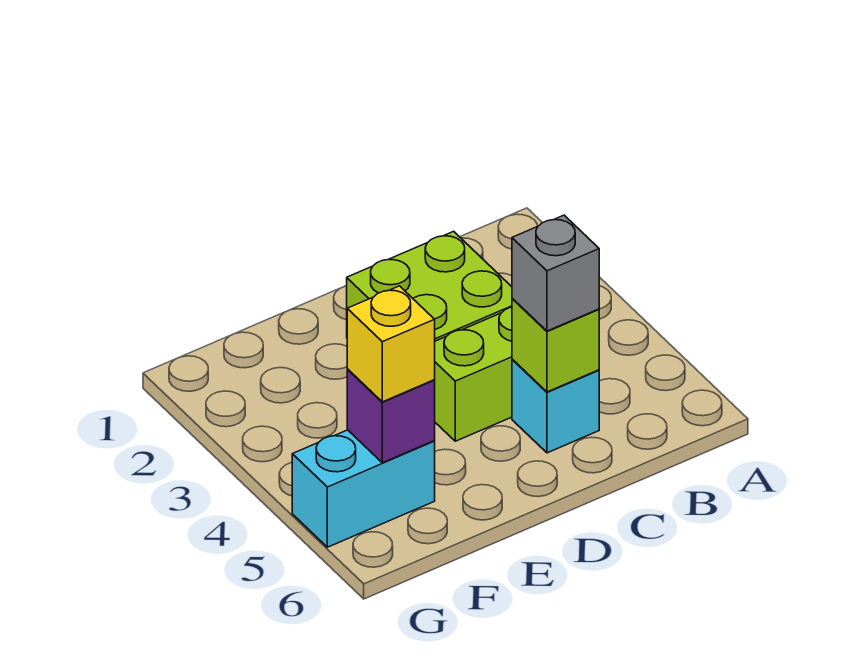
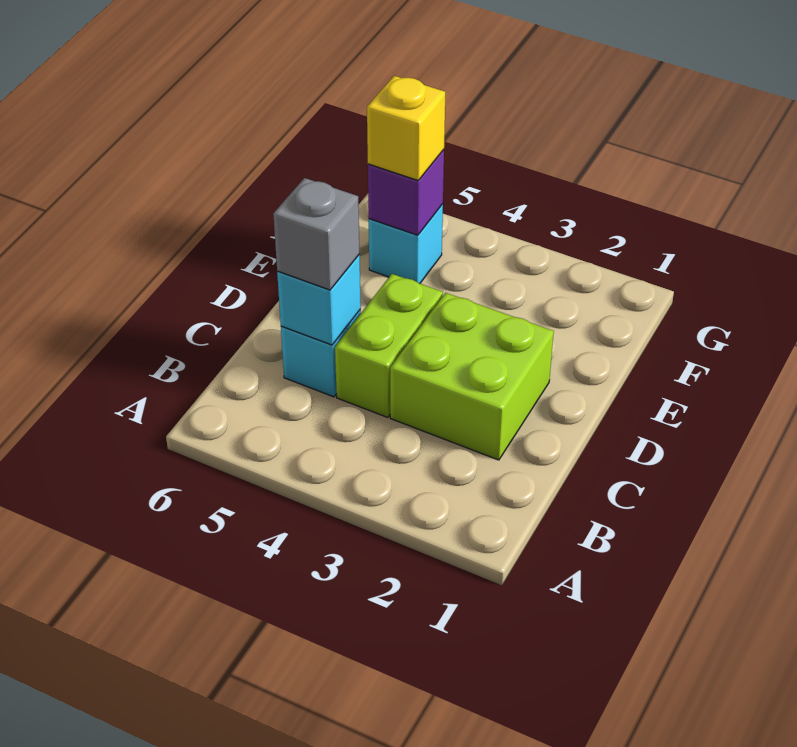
lime 1x1 brick [512,298,599,392] -> cyan 1x1 brick [277,255,361,345]
cyan 1x2 brick [292,430,435,547] -> cyan 1x1 brick [369,204,443,283]

